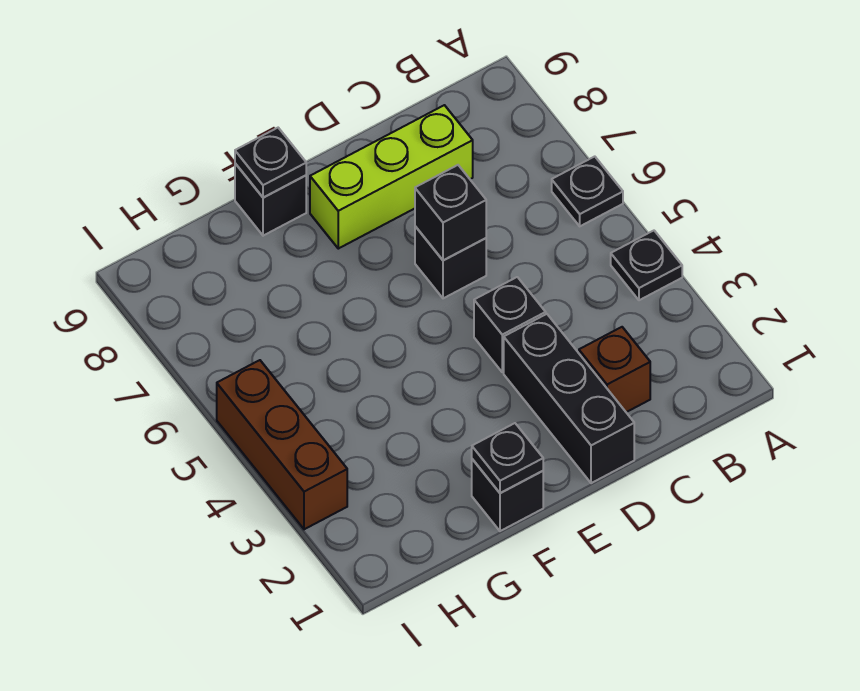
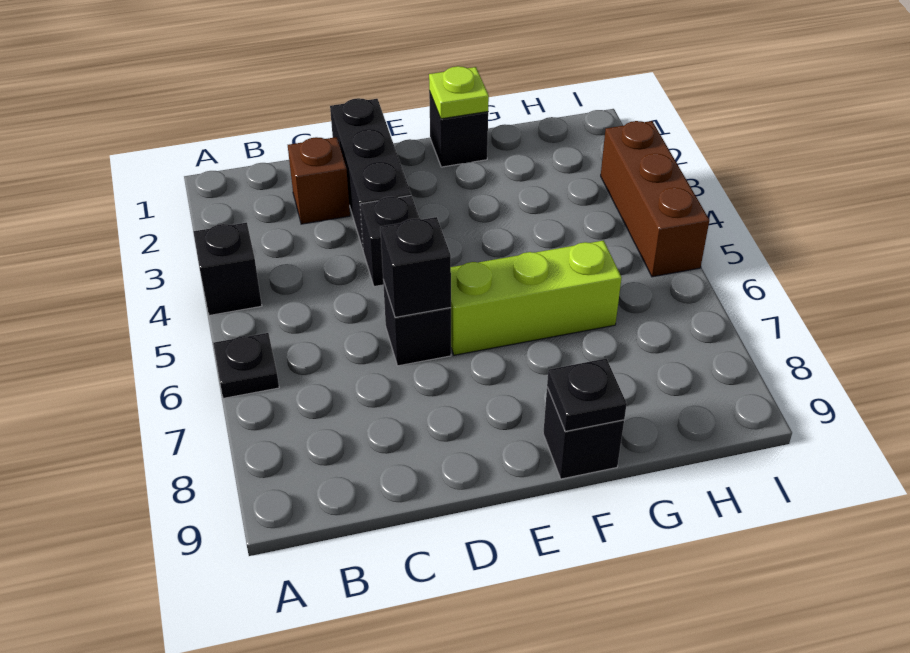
black 1x1 plate [611,231,682,300] -> black 1x1 brick [193,223,262,316]
lime 1x3 brick [310,105,473,249] -> lime 1x3 brick moved to [451,241,622,355]
black 1x1 plate [472,423,543,493] -> lime 1x1 plate [429,66,489,119]

